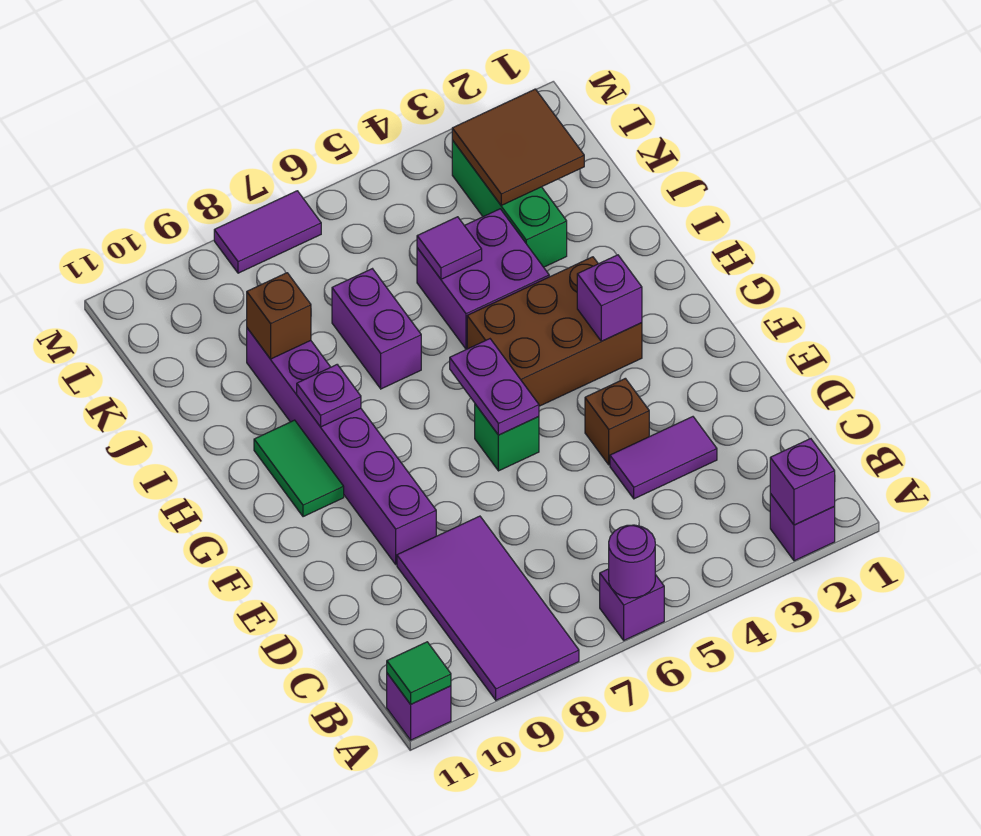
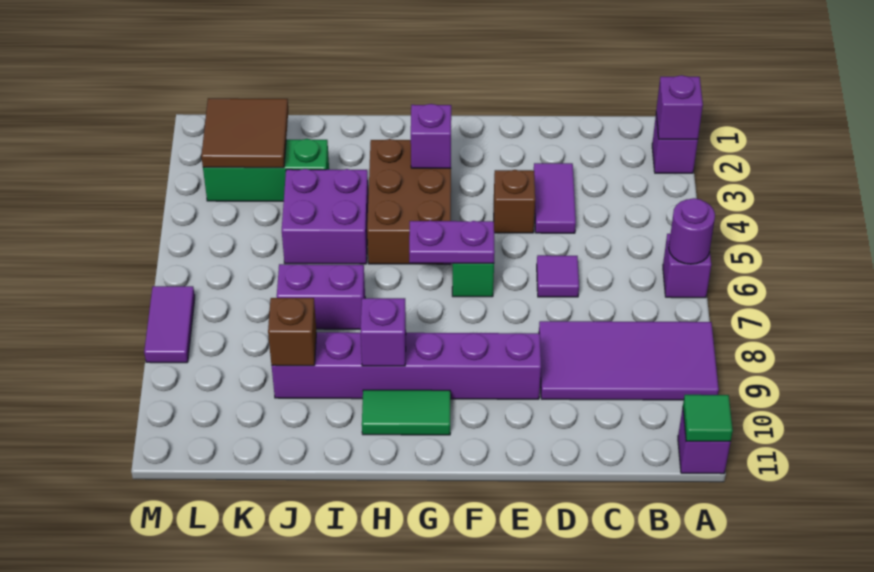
purple 1x1 plate [297,365,361,427] -> purple 1x1 brick [361,298,406,366]
purple 1x1 tile [417,217,482,279] -> purple 1x1 tile moved to [537,255,579,297]

